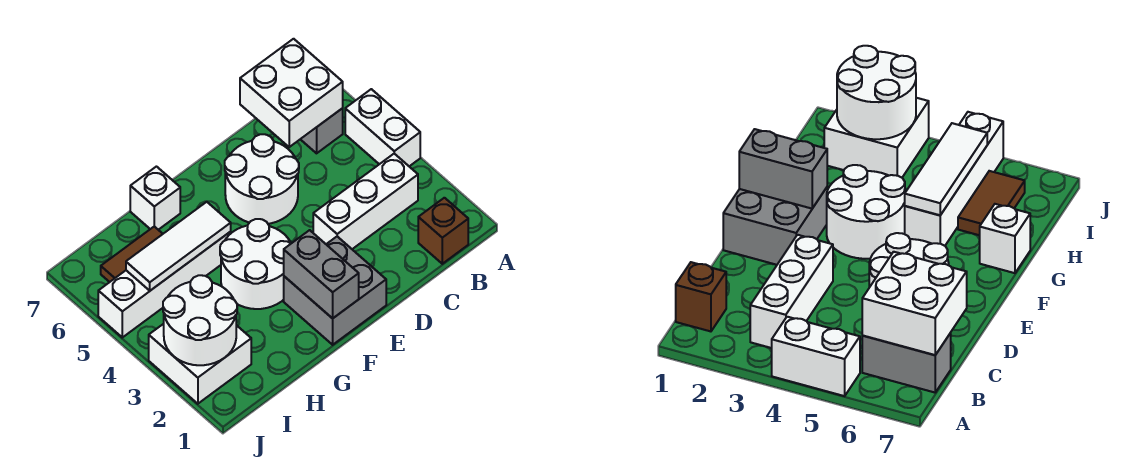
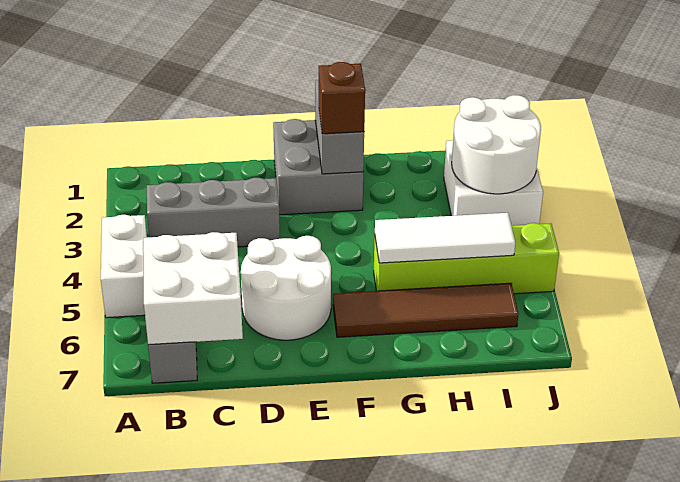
brown 1x1 brick [418,198,468,264] -> brown 1x1 brick moved to [319,62,365,134]
white 1x3 brick [313,154,418,249] -> grey 1x3 brick [147,178,280,247]
white 2x2 round brick [220,219,291,309] -> none
white 1x4 brick [98,232,231,337] -> lime 1x4 brick [374,223,559,294]
white 1x1 brick [130,167,180,230] -> none
brown 1x2 tile [101,227,162,282] -> brown 1x4 tile [333,283,518,337]

